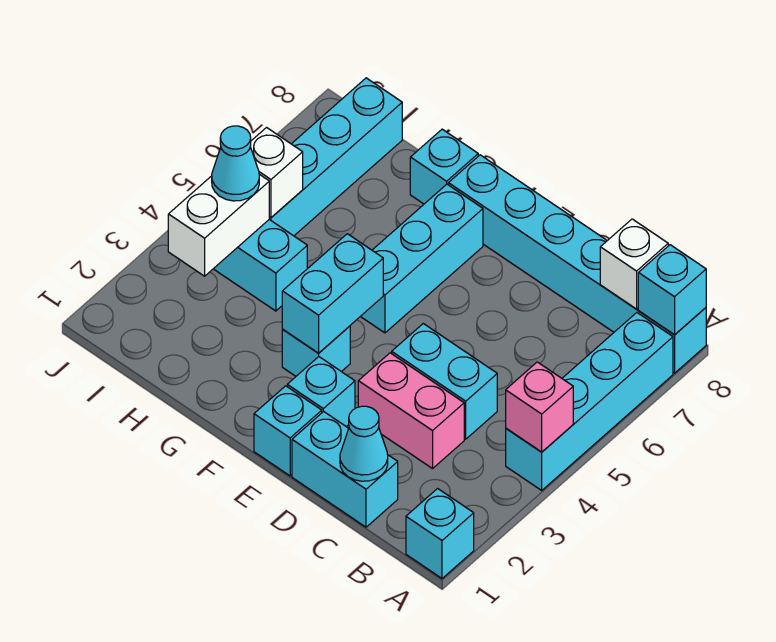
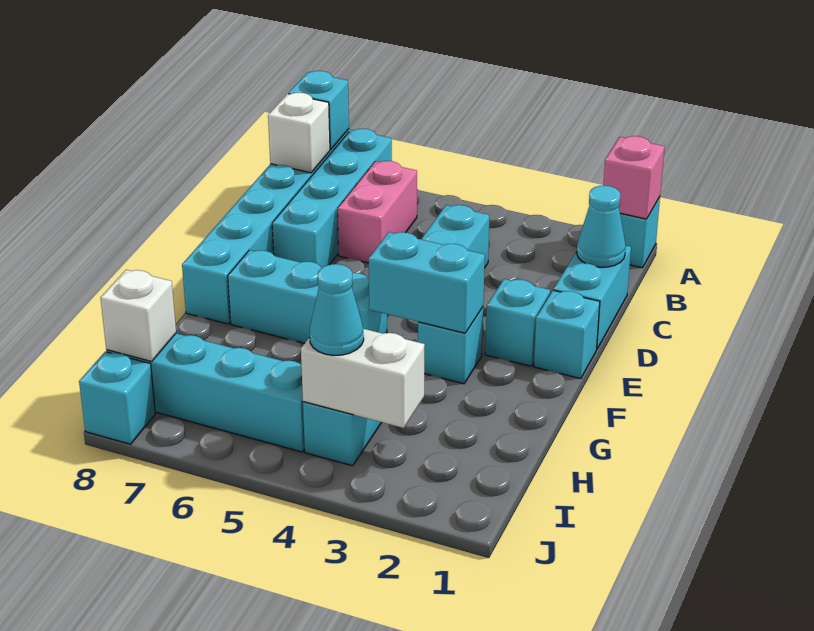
cyan 1x4 brick [506,313,673,490] -> cyan 1x4 brick turned to [272,129,392,268]
pink 1x1 brick [506,362,573,452] -> pink 1x1 brick moved to [603,136,665,219]
pink 1x2 brick [358,353,464,469] -> pink 1x2 brick moved to [338,161,417,263]
cyan 1x1 brick [410,129,478,204] -> cyan 1x1 brick moved to [79,352,155,444]
white 1x1 brick [250,128,303,217] -> white 1x1 brick moved to [101,270,176,362]

